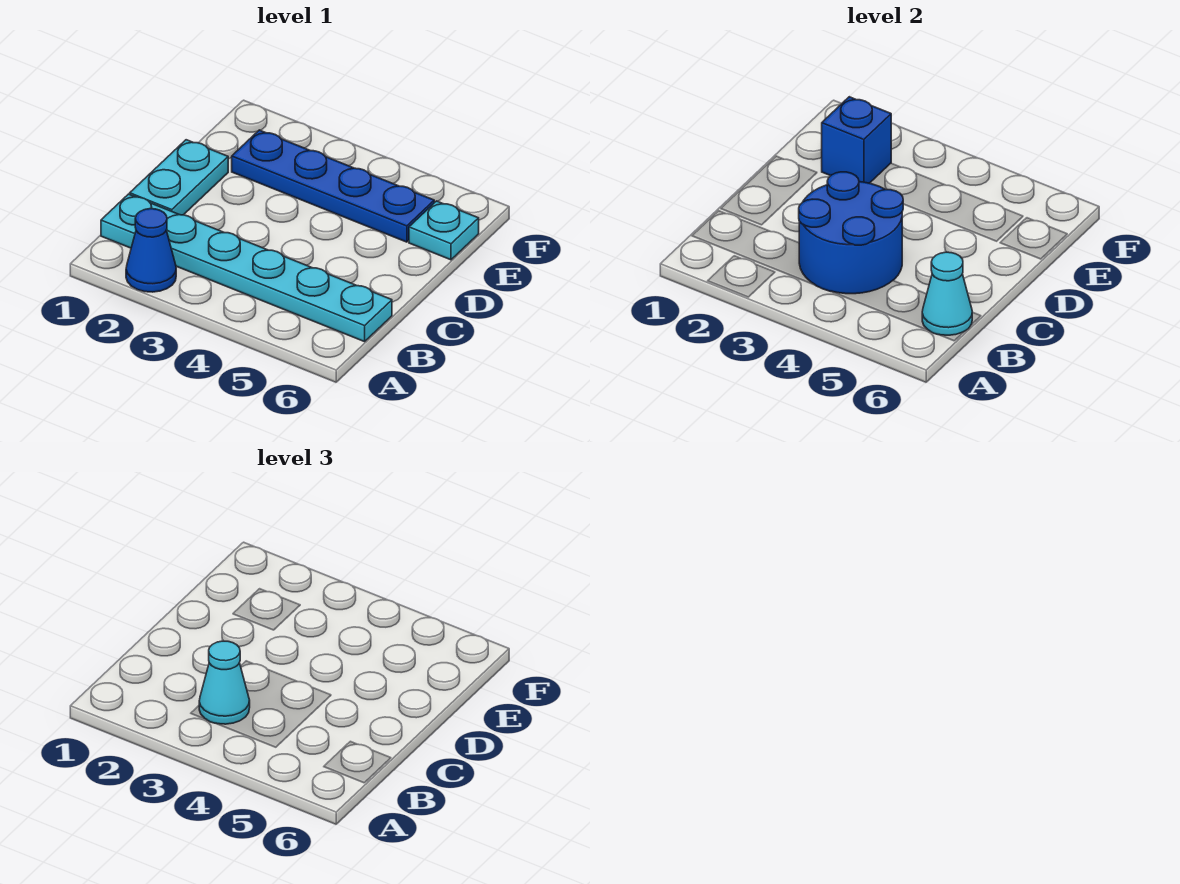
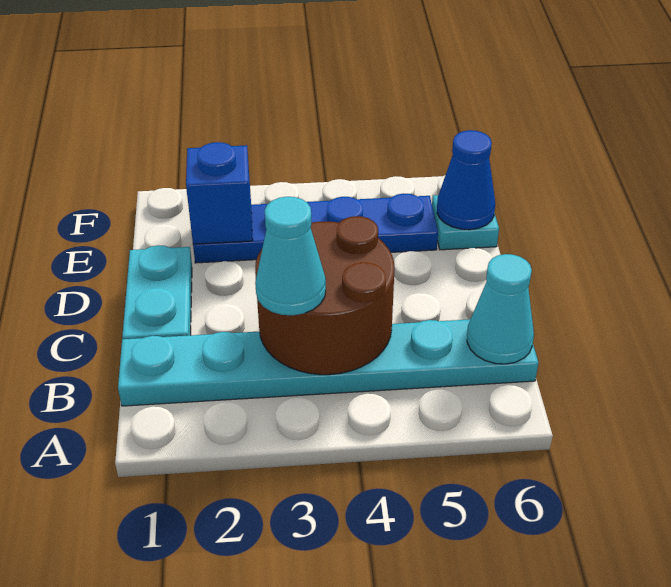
blue 1x1 cone [126,209,176,292] -> blue 1x1 cone moved to [437,130,495,230]
blue 2x2 round brick [799,172,903,294] -> brown 2x2 round brick [255,216,395,375]

